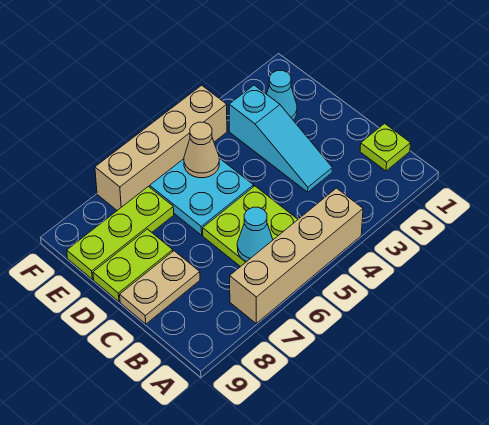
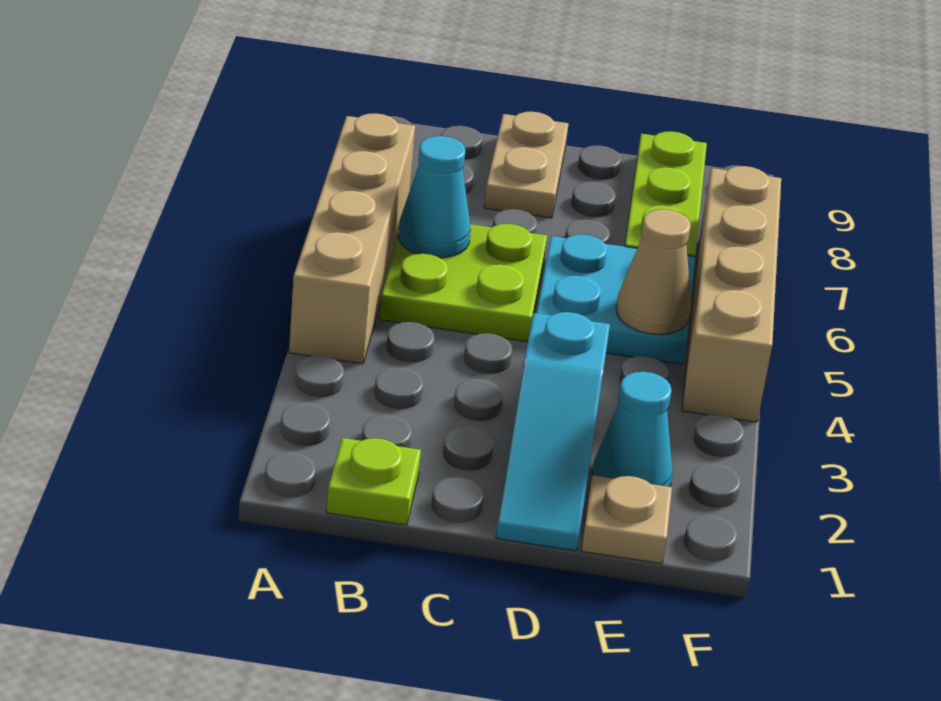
cyan 1x3 slope [229,85,332,192] -> cyan 1x3 slope turned to [496,312,610,551]
lime 1x2 plate [93,229,173,301] -> none
none -> tan 1x1 plate [581,475,672,564]

